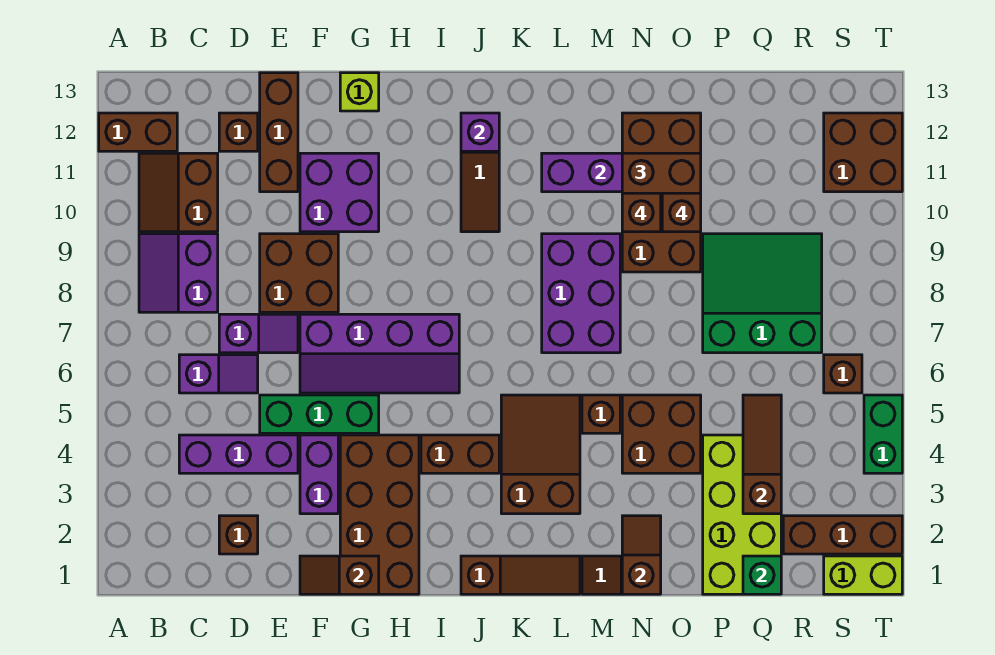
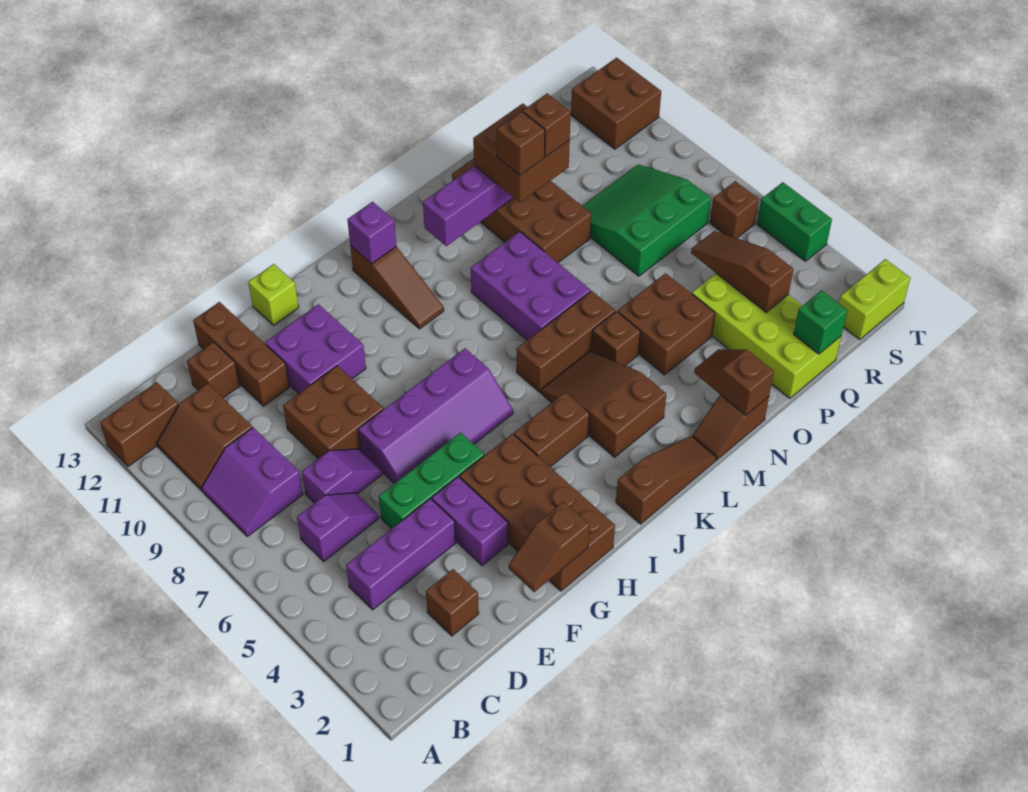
brown 1x3 brick [783,516,902,554] -> brown 1x3 brick moved to [517,291,615,392]

